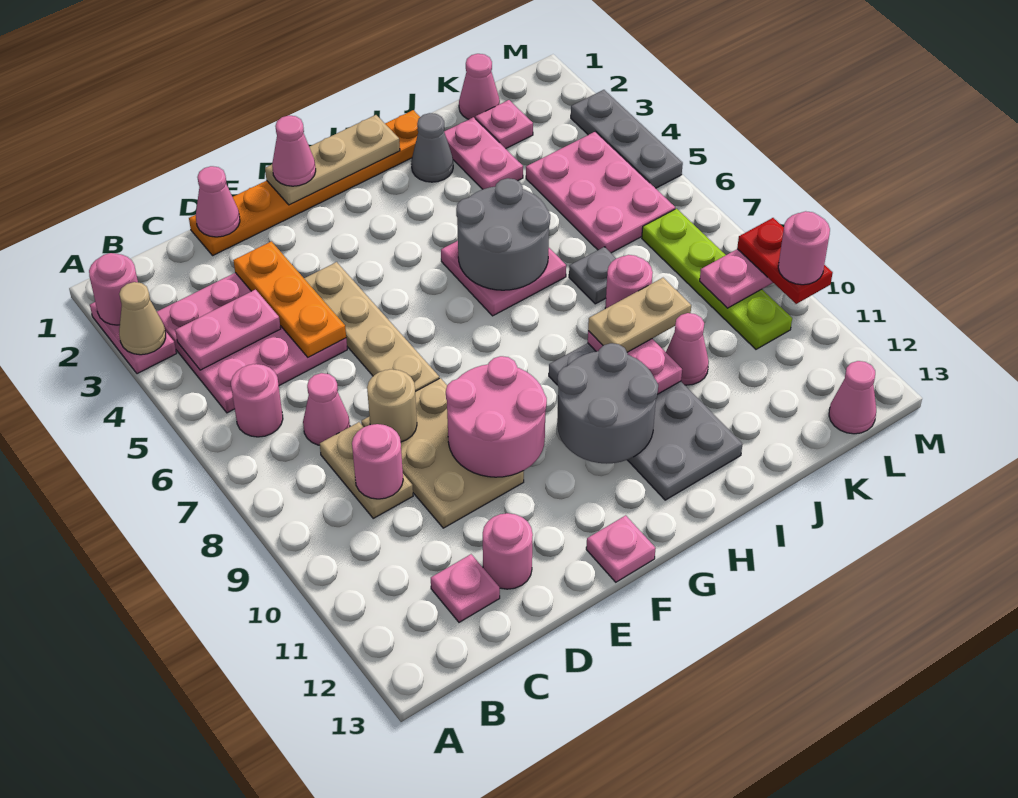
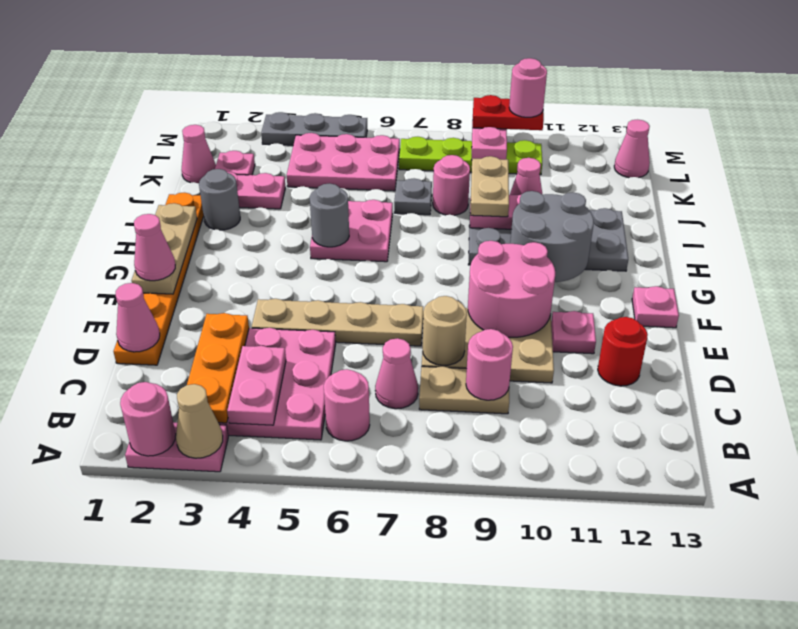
pink 1x1 plate [431,554,500,622] -> pink 1x1 plate moved to [551,311,596,354]
orange 1x3 plate [233,241,346,357] -> orange 1x3 plate turned to [187,313,249,423]
pink 1x1 round brick [483,513,533,589] -> red 1x1 round brick [598,317,648,386]
grey 2x2 round brick [456,178,550,290] -> grey 1x1 round brick [310,183,349,247]
grey 1x1 cone [411,113,453,182] -> grey 1x1 round brick [199,169,240,230]

